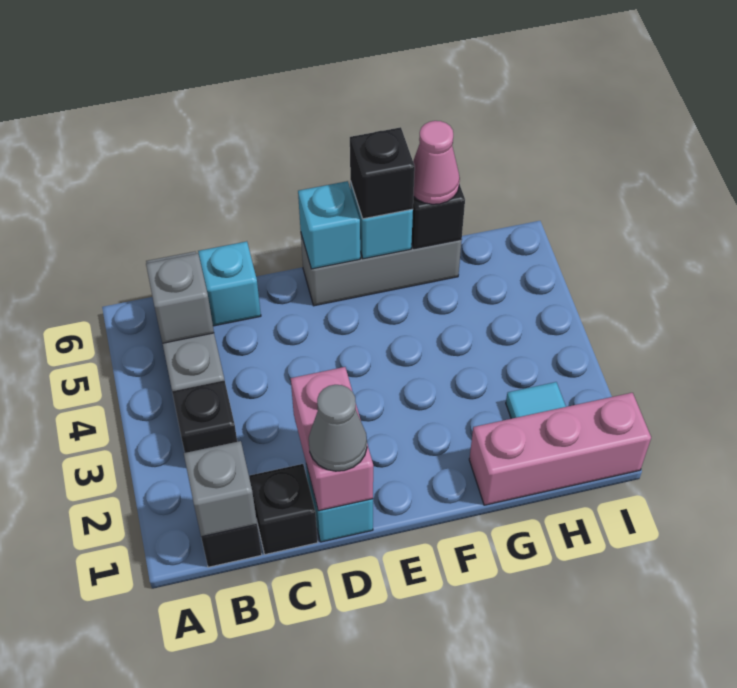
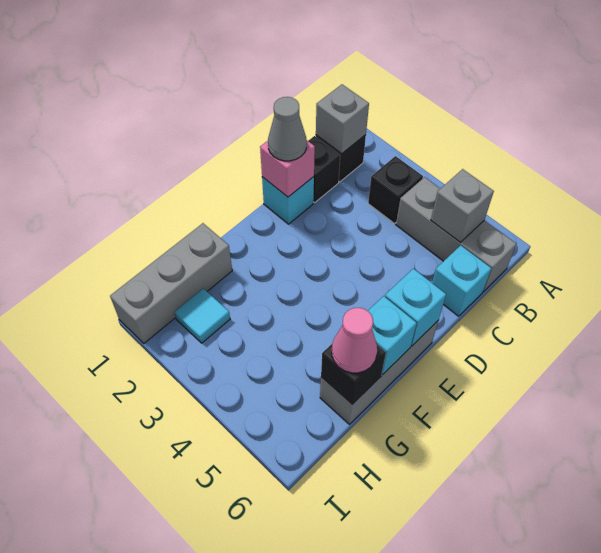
pink 1x2 brick [291,367,373,511] -> pink 1x1 brick [260,141,315,197]
black 1x1 brick [350,127,415,219] -> none
pink 1x3 brick [469,393,651,505] -> grey 1x3 brick [110,223,232,343]

